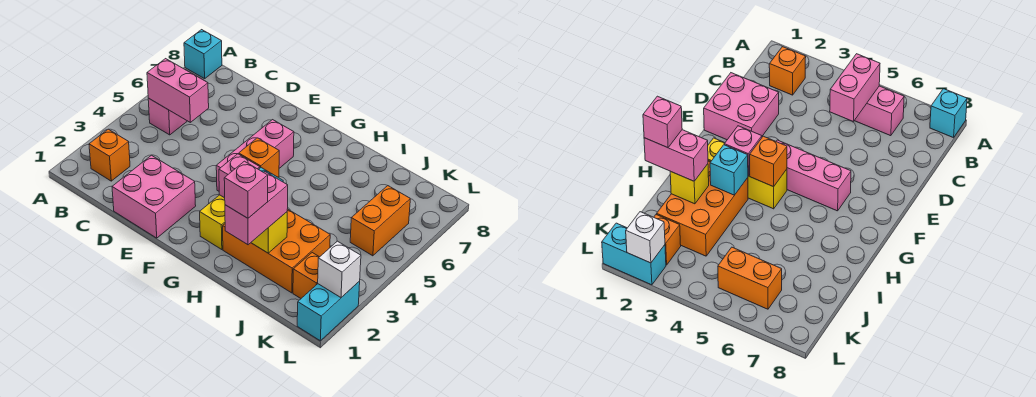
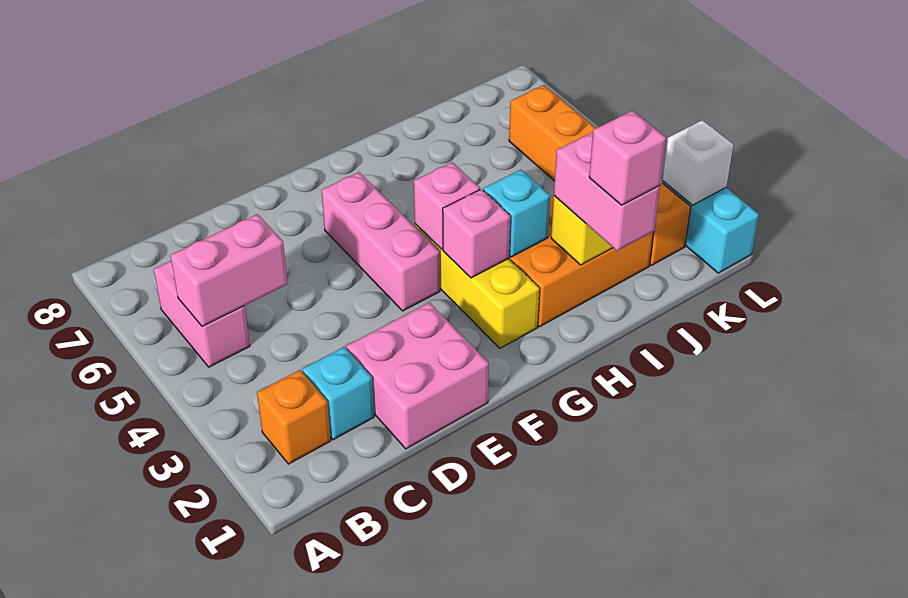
cyan 1x1 brick [184,30,222,79] -> cyan 1x1 brick moved to [302,347,374,440]
orange 1x1 brick [239,138,279,177] -> pink 1x1 brick [414,162,480,249]

